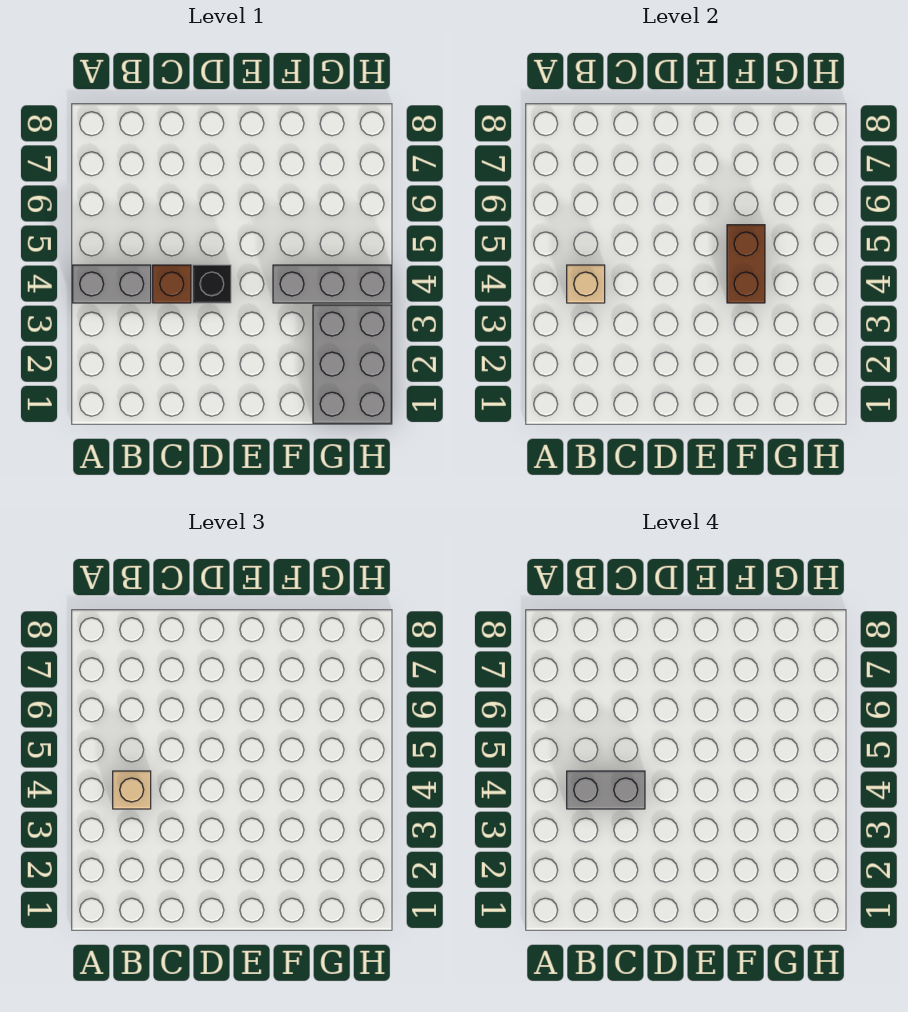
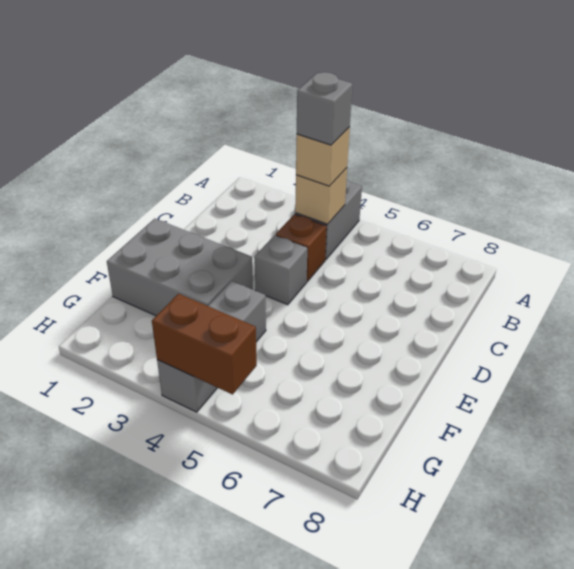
grey 1x2 brick [567,771,645,809] -> grey 1x1 brick [297,72,352,145]
black 1x1 brick [193,265,231,303] -> grey 1x1 brick [255,235,307,305]
brown 1x2 brick [727,225,765,303] -> brown 1x2 brick moved to [152,294,257,394]
grey 2x3 brick [313,305,391,423] -> grey 2x3 brick moved to [107,219,253,316]

